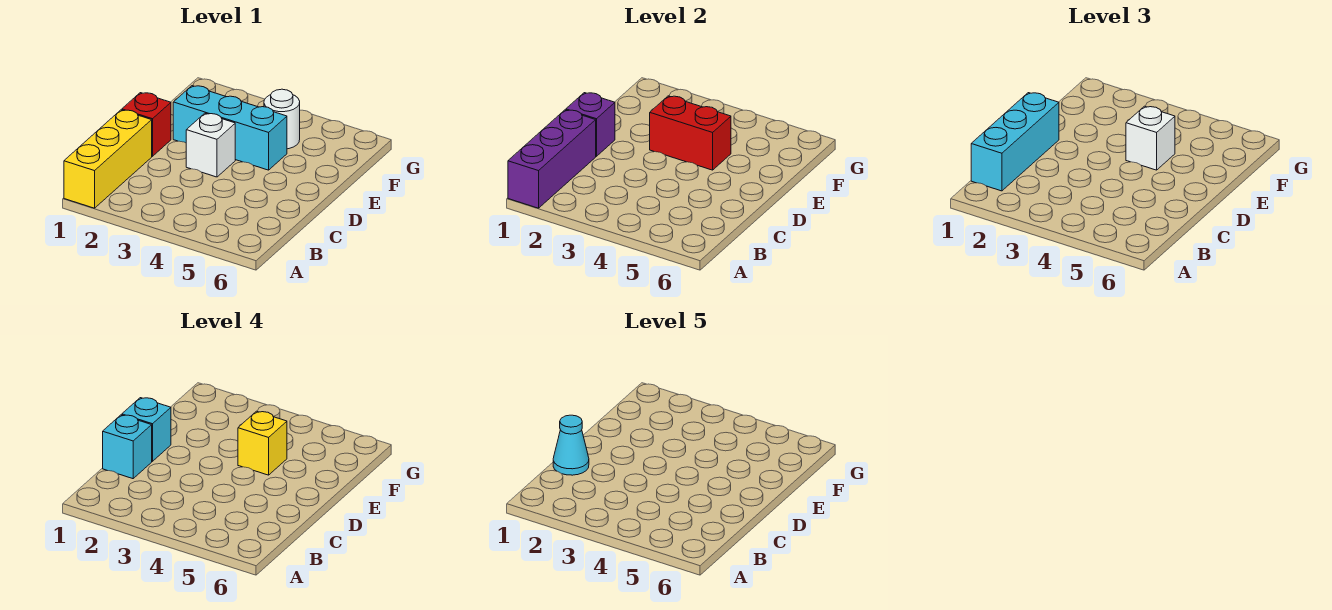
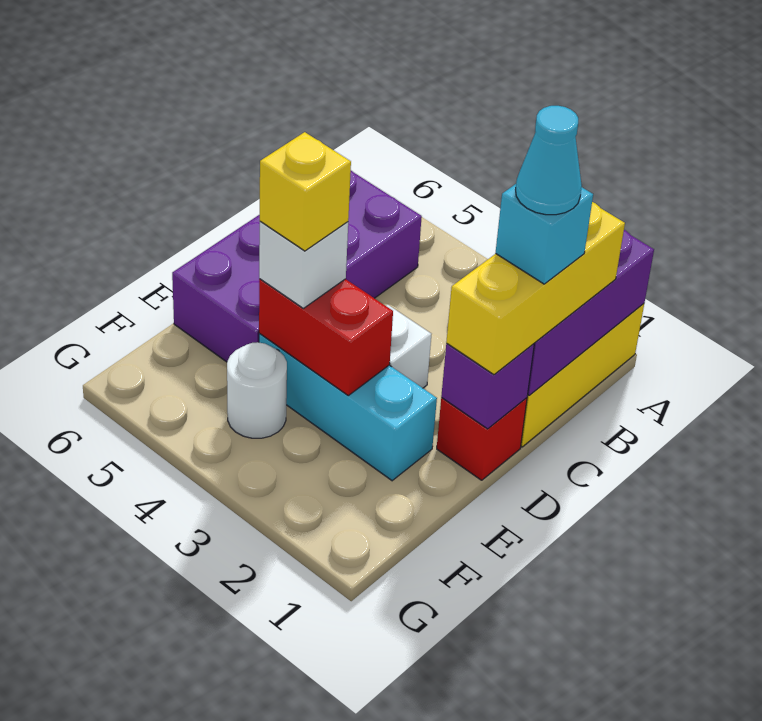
cyan 1x3 brick [971,93,1059,191] -> yellow 1x3 brick [446,202,625,375]
none -> purple 2x4 brick [172,171,422,362]
cyan 1x1 brick [122,398,171,461] -> none

